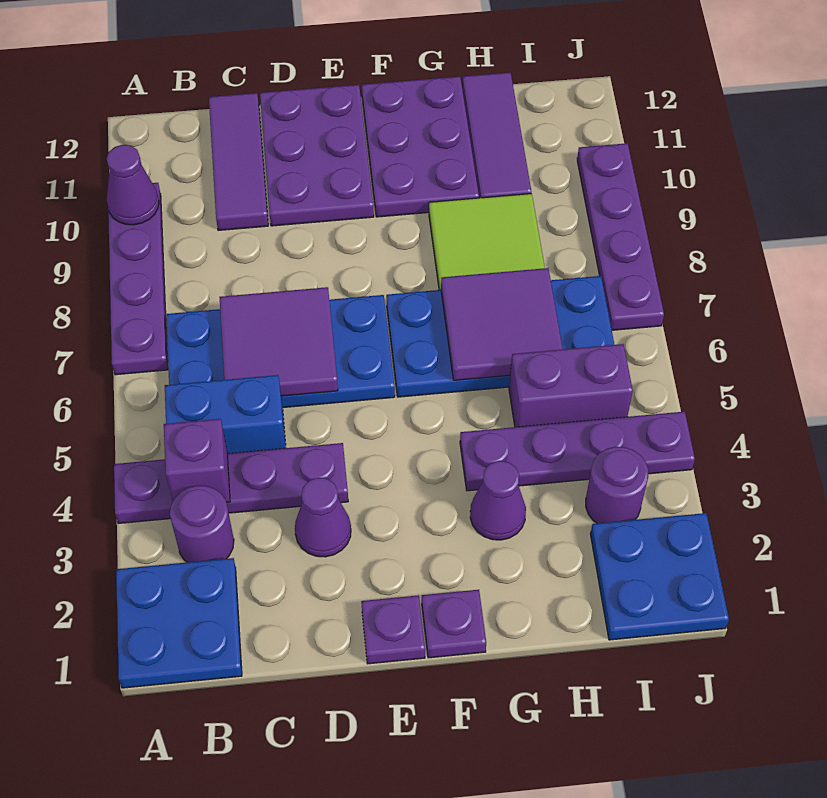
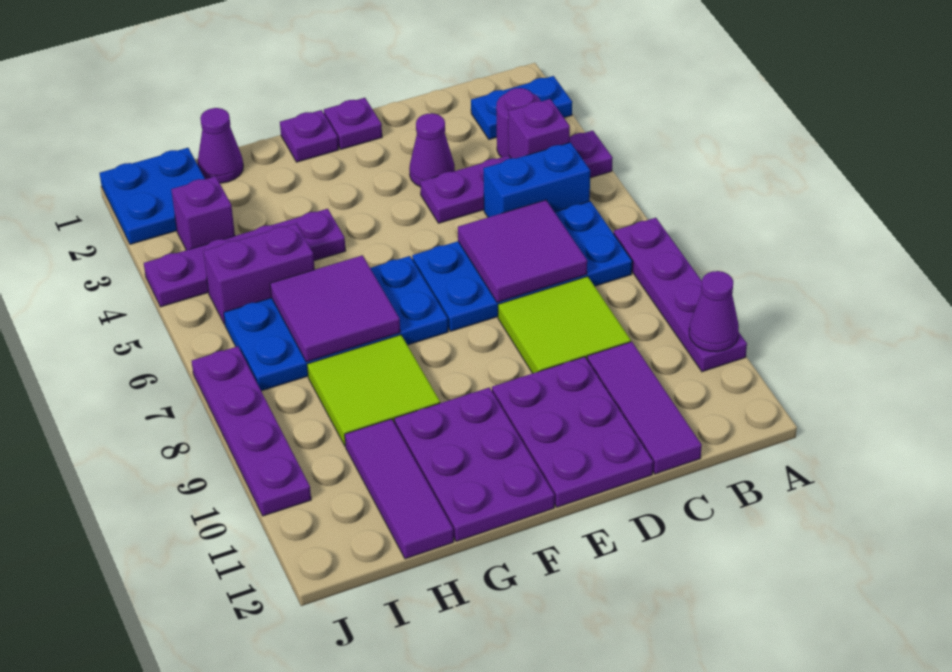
blue 2x2 plate [116,558,242,688] -> blue 1x2 plate [471,76,572,140]
none -> lime 2x2 tile [498,276,631,373]
purple 1x1 cone [470,461,526,540] -> purple 1x1 cone moved to [197,108,243,183]
purple 1x1 round brick [586,447,648,523] -> purple 1x1 brick [171,176,235,250]

